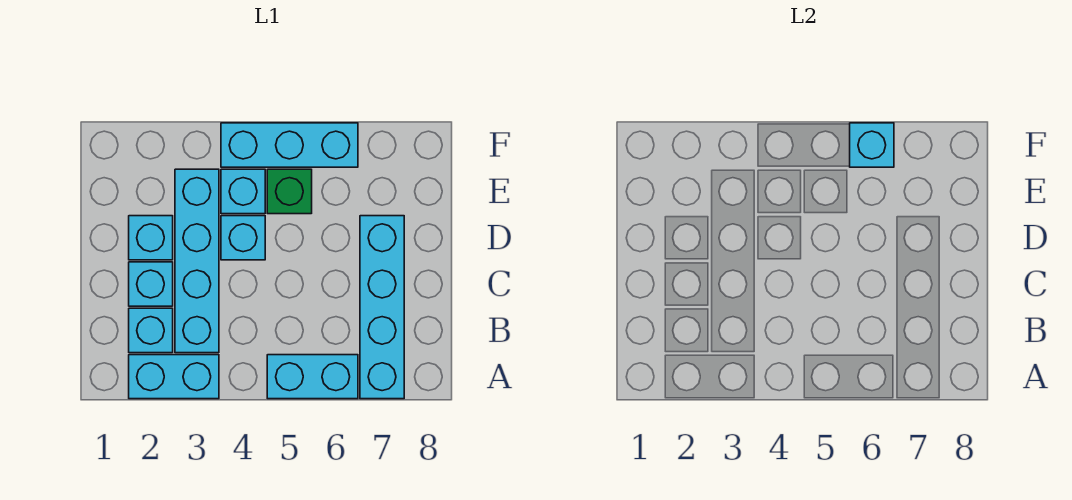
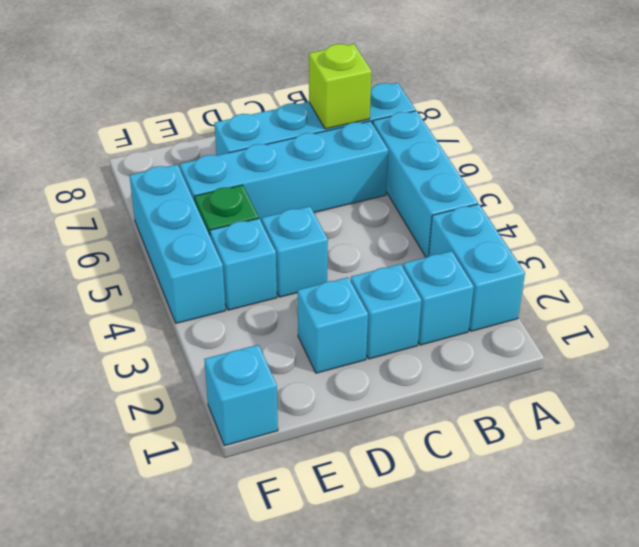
cyan 1x2 brick [267,355,358,399] -> cyan 1x3 brick [373,111,478,257]
cyan 1x4 brick [175,169,219,353] -> cyan 1x4 brick moved to [180,121,388,223]
none -> lime 1x1 brick [309,44,372,129]
cyan 1x1 brick [850,123,894,167] -> cyan 1x1 brick moved to [204,345,278,446]

